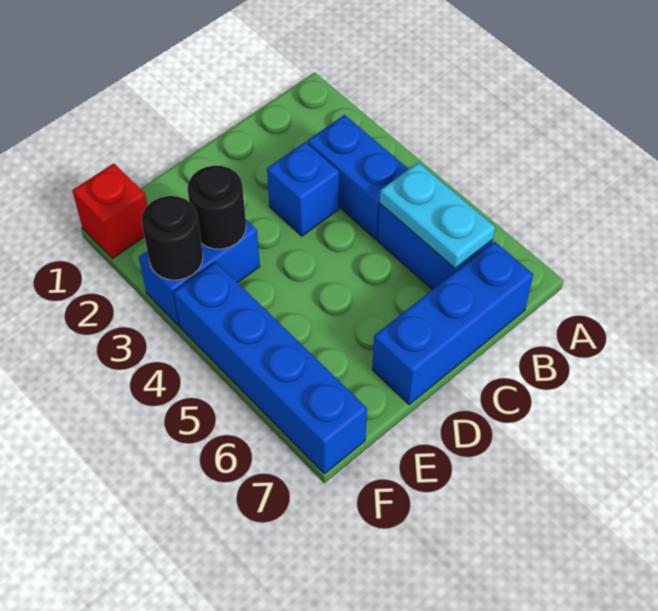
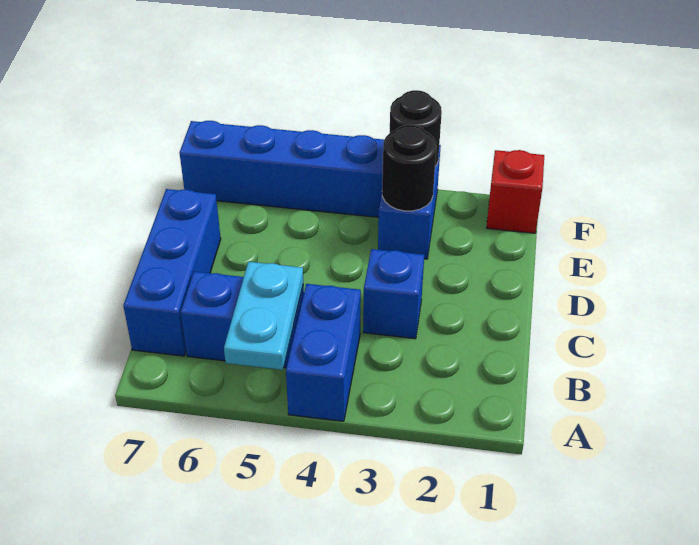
blue 1x2 brick [307,115,408,239] -> blue 1x2 brick turned to [286,284,361,421]
cyan 1x2 plate [380,162,495,268] -> cyan 1x2 plate turned to [224,262,303,370]

